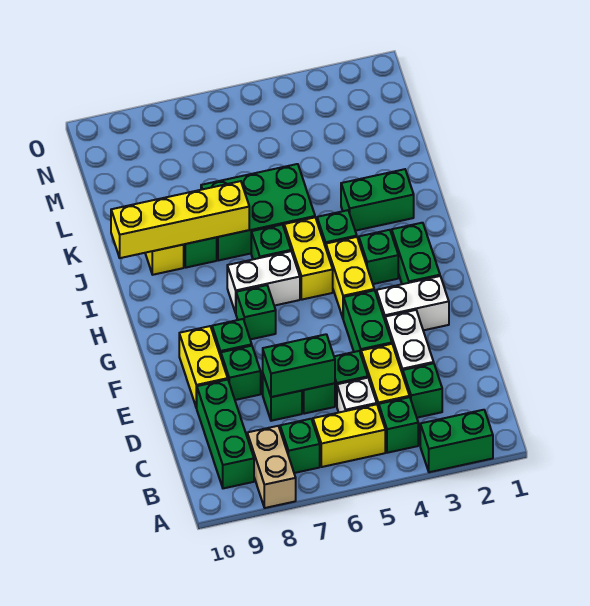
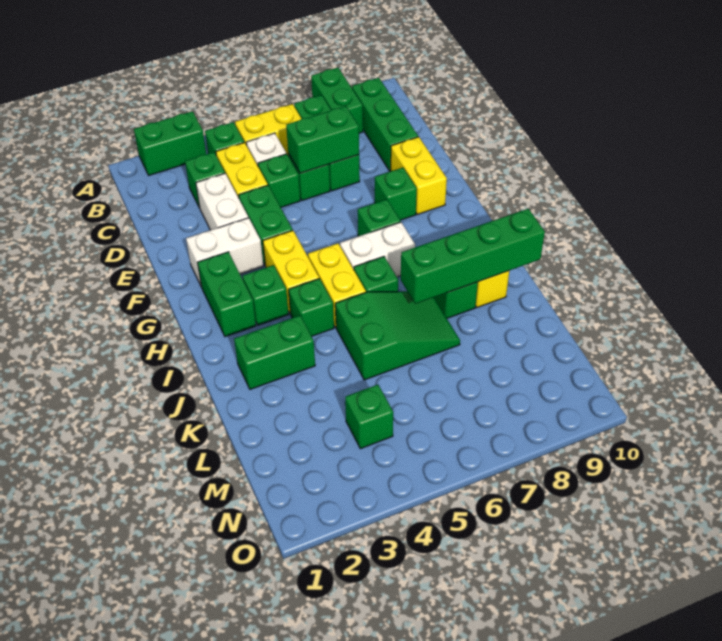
tan 1x2 brick [247,426,296,508] -> green 1x2 brick [311,68,363,133]
green 1x1 brick [221,346,261,400] -> green 1x1 brick moved to [345,385,393,449]
green 2x3 brick [201,164,315,261] -> green 2x3 slope [335,291,460,380]
yellow 1x4 brick [111,181,249,258] -> green 1x4 brick [401,209,545,304]

